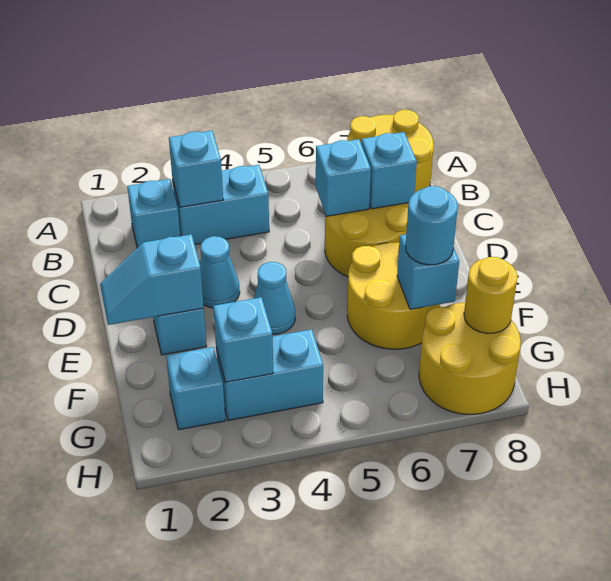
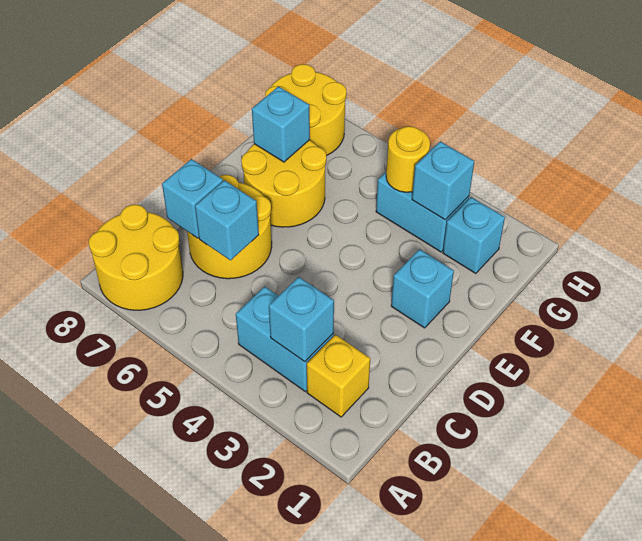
cyan 1x1 brick [127,179,180,248] -> yellow 1x1 brick [307,335,370,417]
cyan 1x1 cone [200,236,240,308] -> none
cyan 1x2 slope [100,234,204,325] -> none
cyan 1x1 cone [254,262,295,334] -> none
cyan 1x1 round brick [405,186,458,265] -> none
yellow 1x1 round brick [464,257,518,333] -> yellow 1x1 round brick moved to [386,126,430,192]

